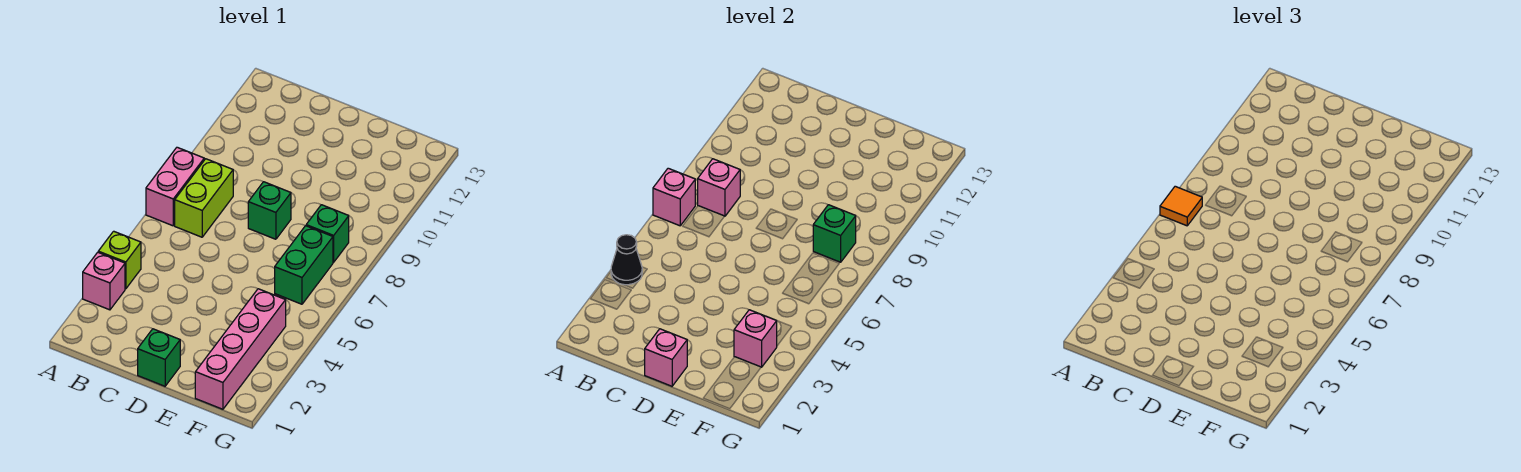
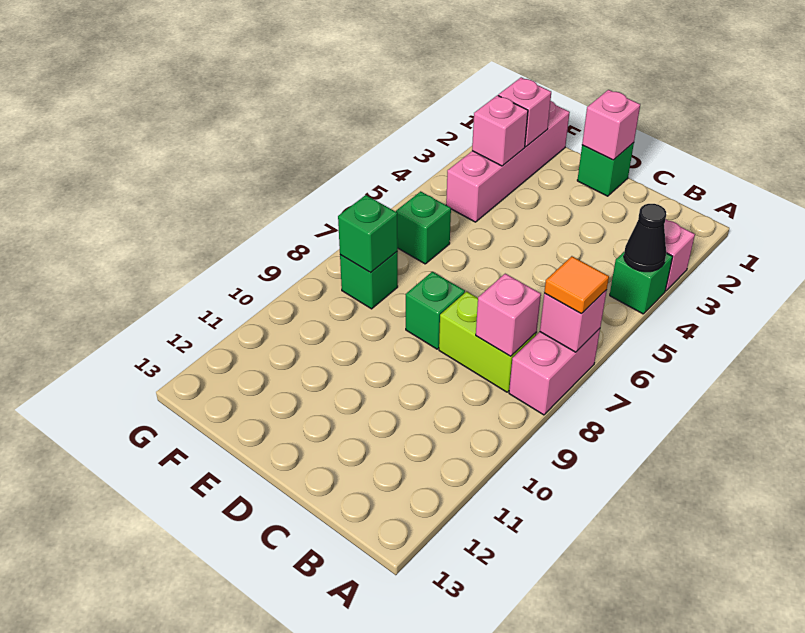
lime 1x1 brick [98,231,141,289] -> green 1x1 brick [610,252,673,314]
lime 1x2 brick [175,159,233,237] -> lime 1x2 brick turned to [439,292,537,392]
none -> pink 1x1 brick [498,77,551,147]
green 1x2 brick [275,226,333,304] -> green 1x1 brick [396,191,451,264]

